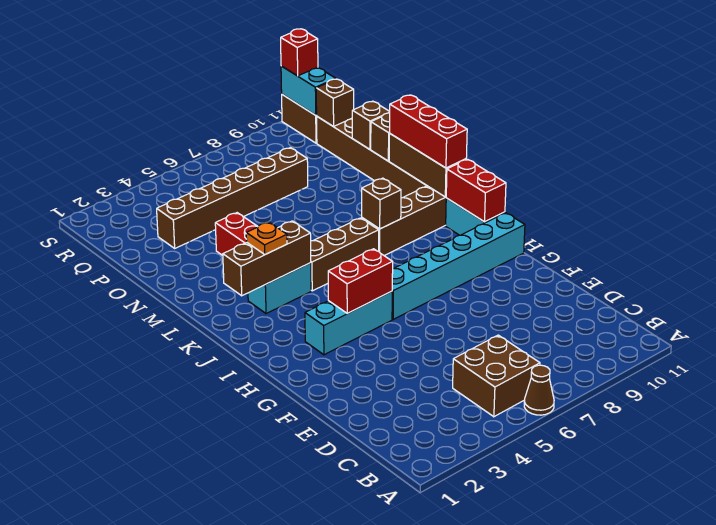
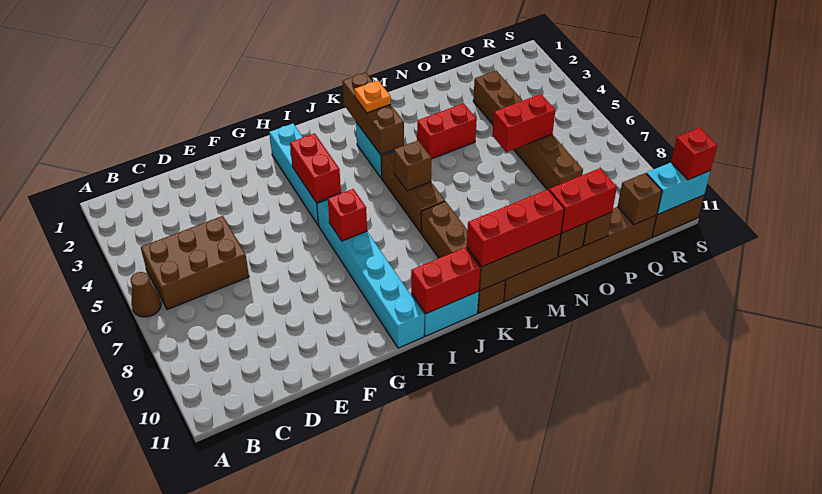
brown 2x2 brick [453,335,540,417] -> brown 2x3 brick [141,216,249,310]
cyan 1x3 brick [305,291,392,355] -> cyan 1x4 brick [269,124,338,226]
none -> red 1x1 brick [328,189,367,241]
brown 1x1 brick [362,178,401,229] -> brown 1x1 brick moved to [394,140,432,191]
none -> red 1x2 brick [549,168,617,233]
none -> red 1x2 brick [492,94,555,152]

